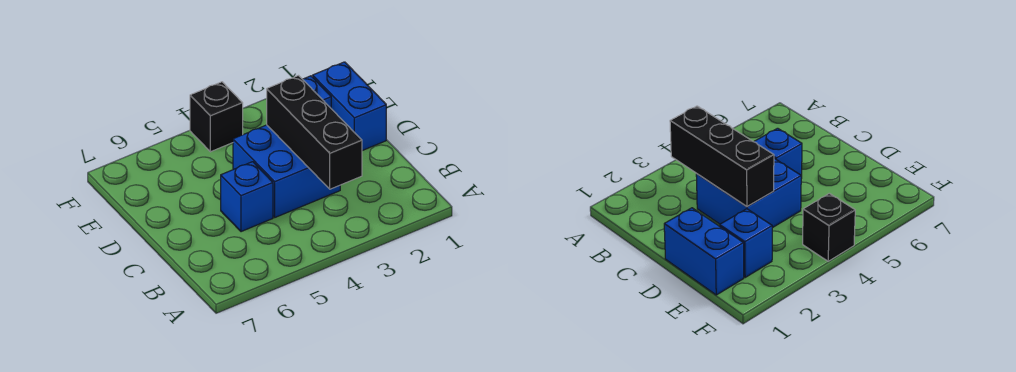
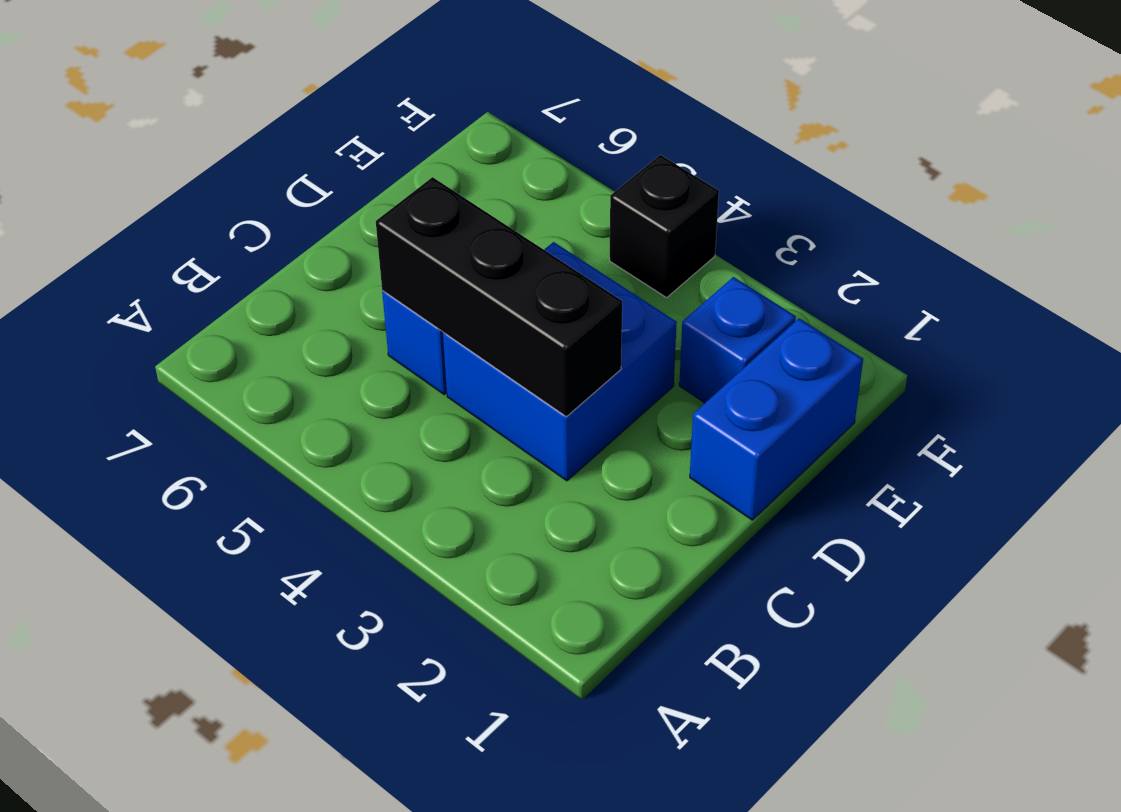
black 1x3 brick [267,76,362,189] -> black 1x3 brick turned to [376,177,622,417]

